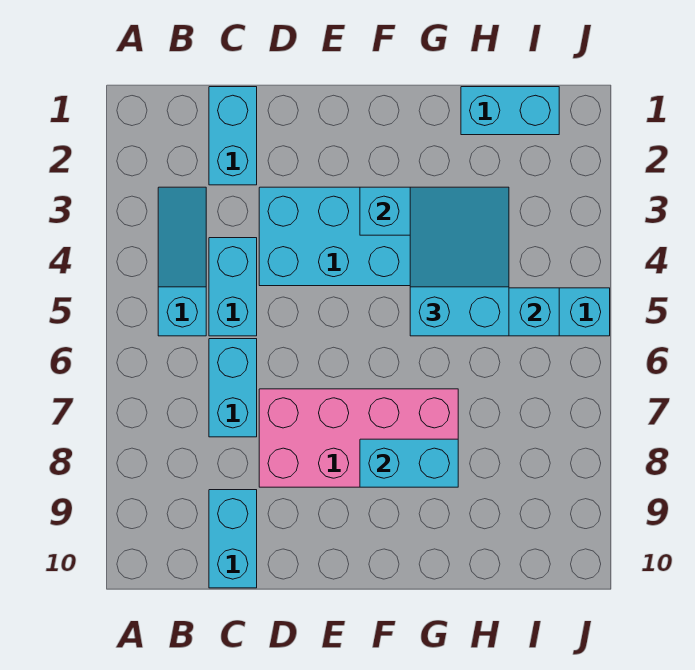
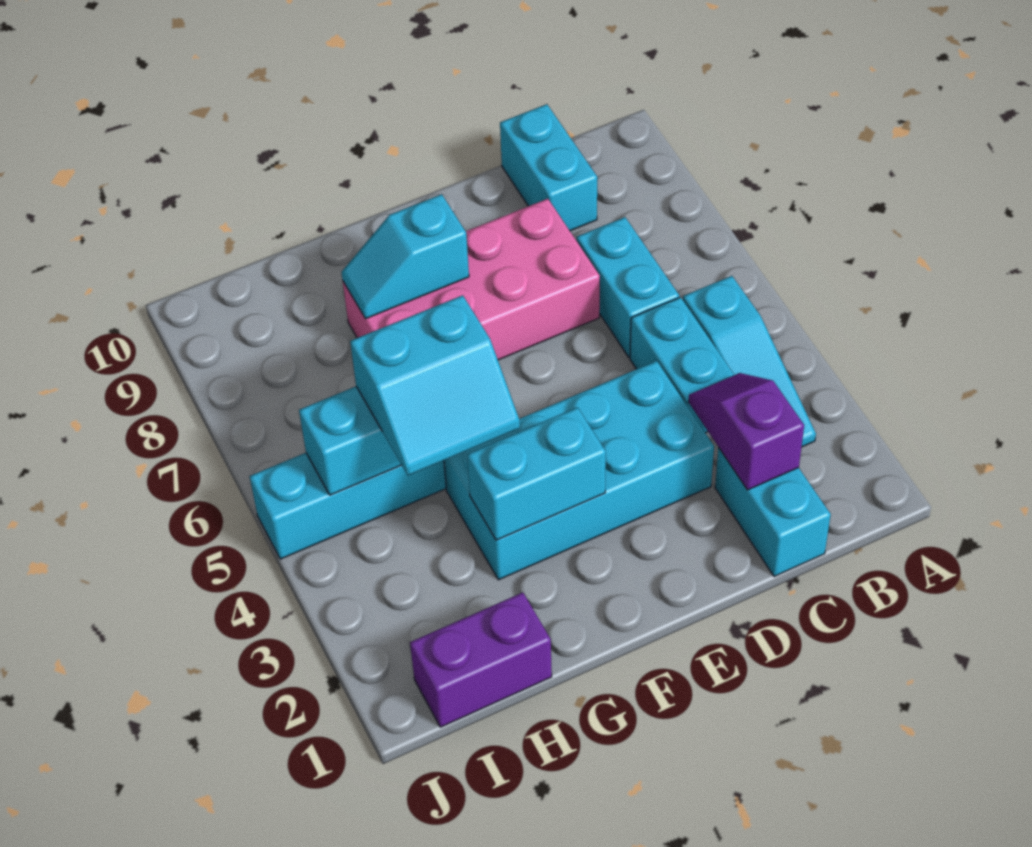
none -> purple 1x2 slope [689,373,804,490]
cyan 1x2 brick [360,439,458,487] -> cyan 1x2 slope [342,194,469,319]
cyan 2x3 slope [410,187,509,336] -> cyan 2x2 slope [350,295,520,475]
cyan 1x2 brick [461,87,559,135] -> purple 1x2 brick [410,593,552,727]

